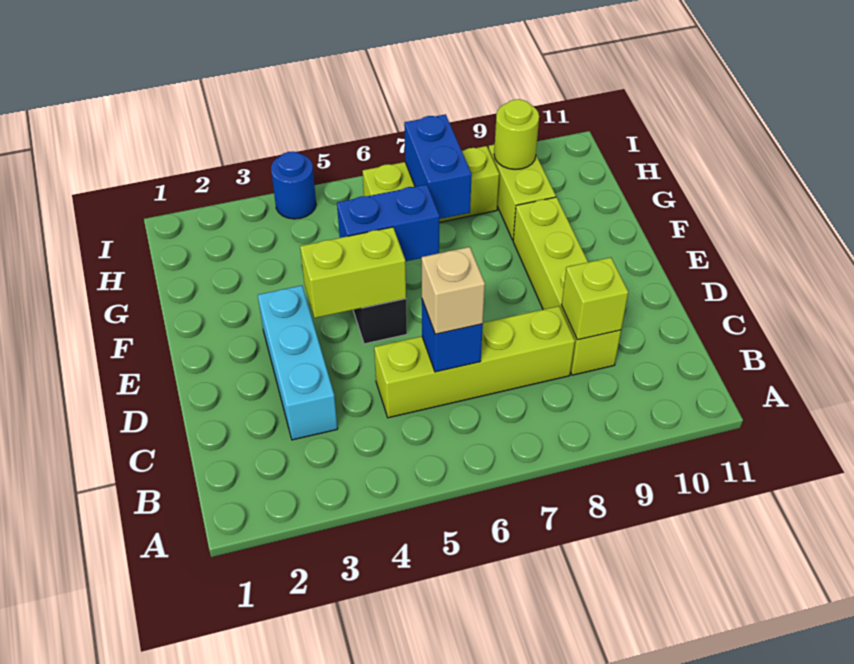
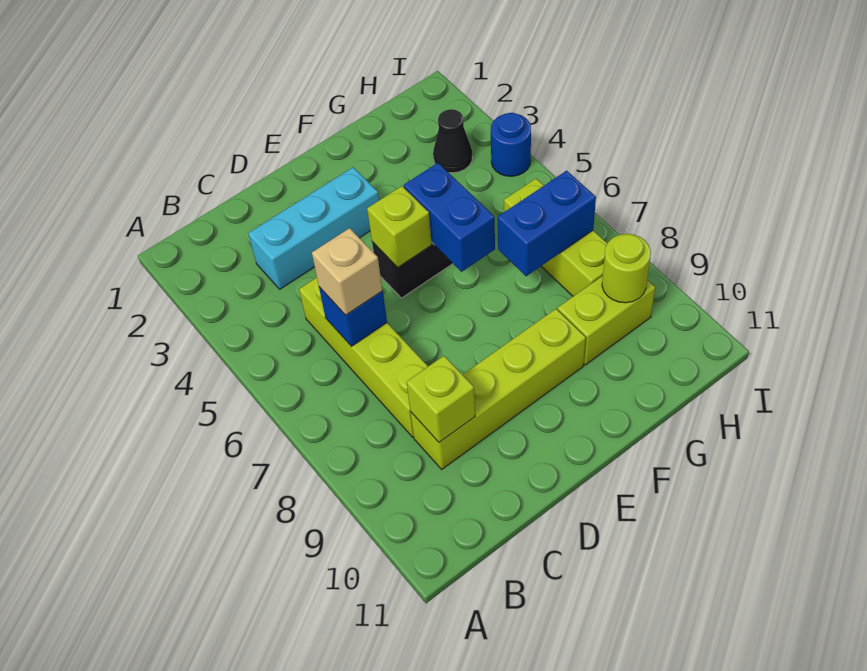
lime 1x2 brick [300,227,406,318] -> lime 1x1 brick [367,186,432,267]
none -> black 1x1 cone [433,109,472,173]

